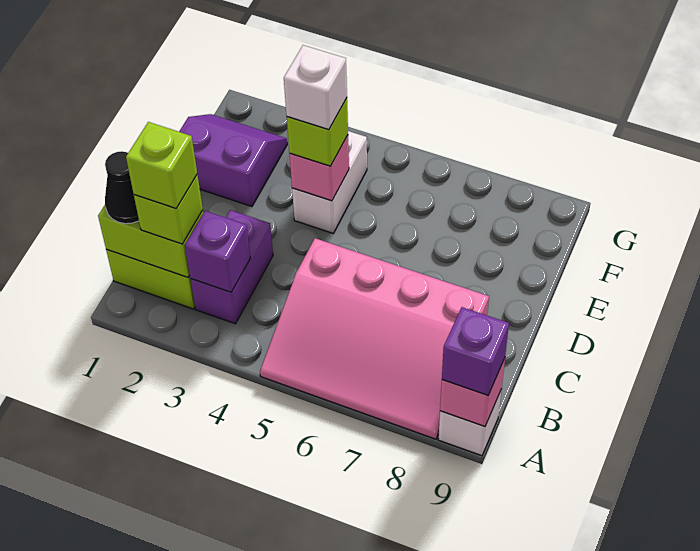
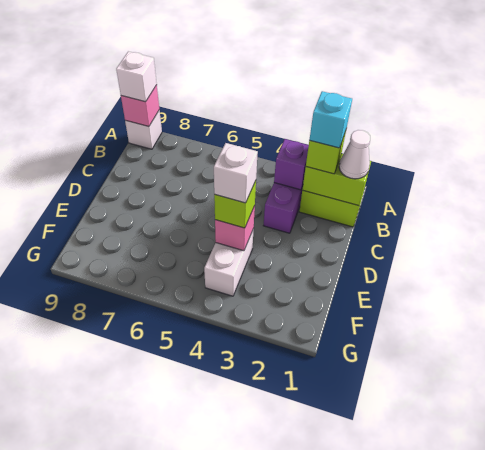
pink 3x4 slope [260,238,489,439] -> none
purple 1x1 brick [442,307,509,395] -> white 1x1 brick [116,51,157,102]
black 1x1 cone [105,151,139,224] -> white 1x1 cone [339,130,370,179]
lime 1x1 brick [126,122,197,209] -> cyan 1x1 brick [309,91,352,148]
purple 2x2 slope [179,114,287,206] -> none

